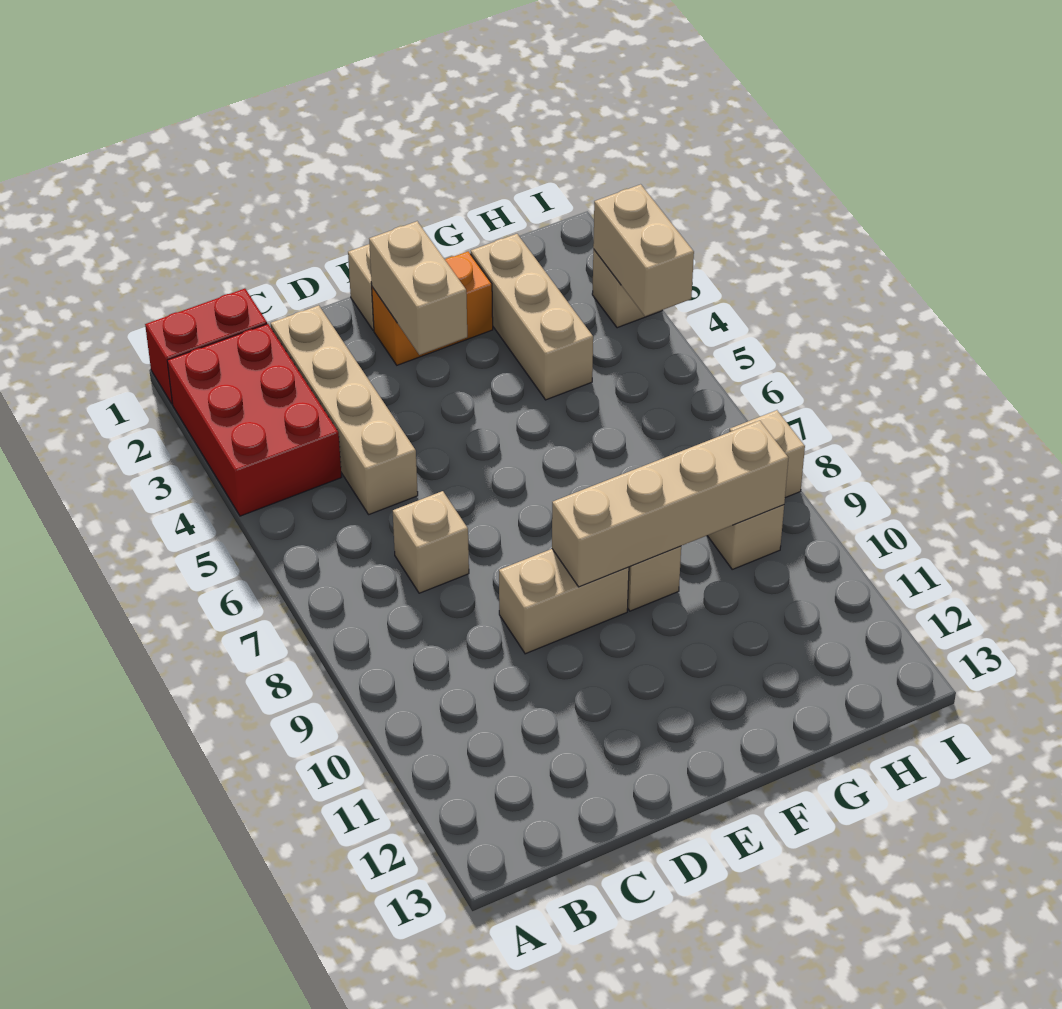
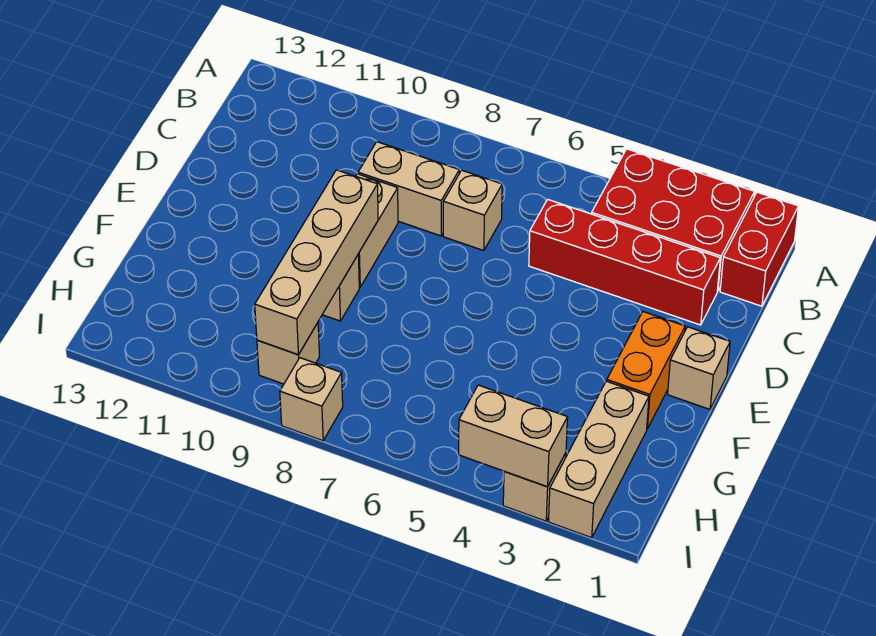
tan 1x4 brick [271,305,418,514] -> red 1x4 brick [529,199,720,325]
tan 1x2 brick [369,221,467,355] -> tan 1x2 brick moved to [358,142,459,236]
tan 1x3 brick [471,234,593,400] -> tan 1x3 brick turned to [549,381,649,538]

